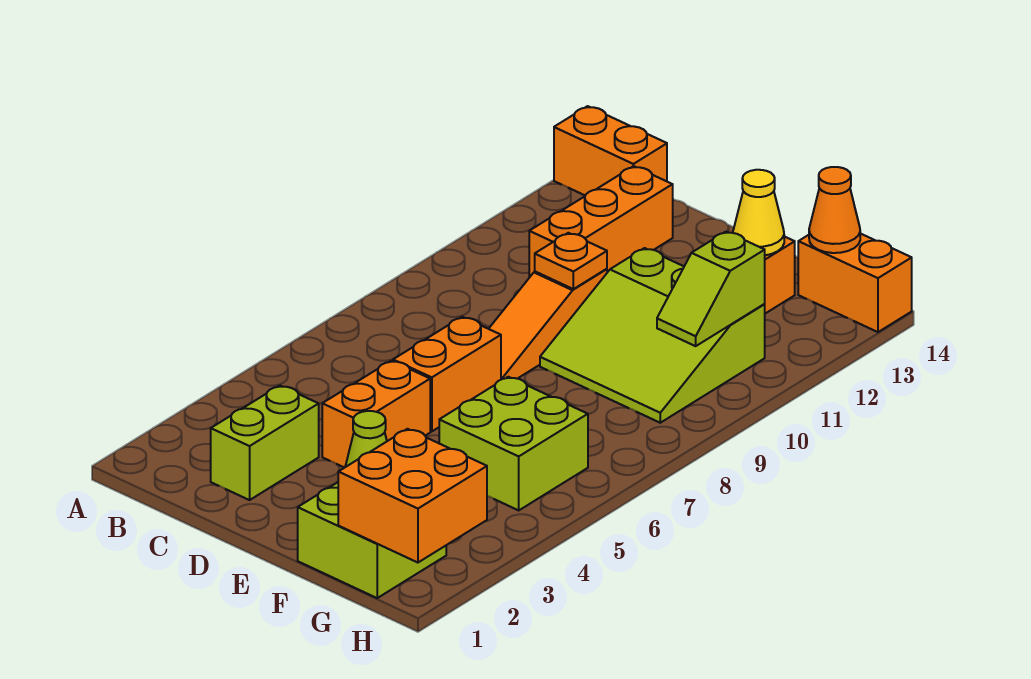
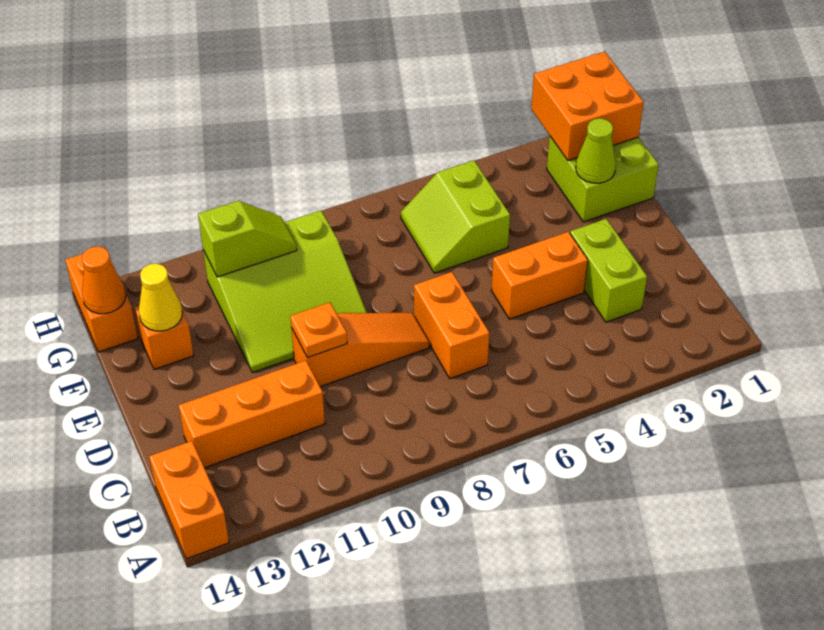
lime 1x2 brick [211,386,319,500] -> lime 1x2 brick turned to [570,219,647,322]
orange 1x2 brick [393,317,501,431] -> orange 1x2 brick turned to [414,272,489,379]
lime 3x3 slope [540,248,765,423] -> lime 3x3 slope turned to [203,211,367,373]
lime 2x2 brick [439,377,588,510] -> lime 2x2 slope [401,160,510,273]

